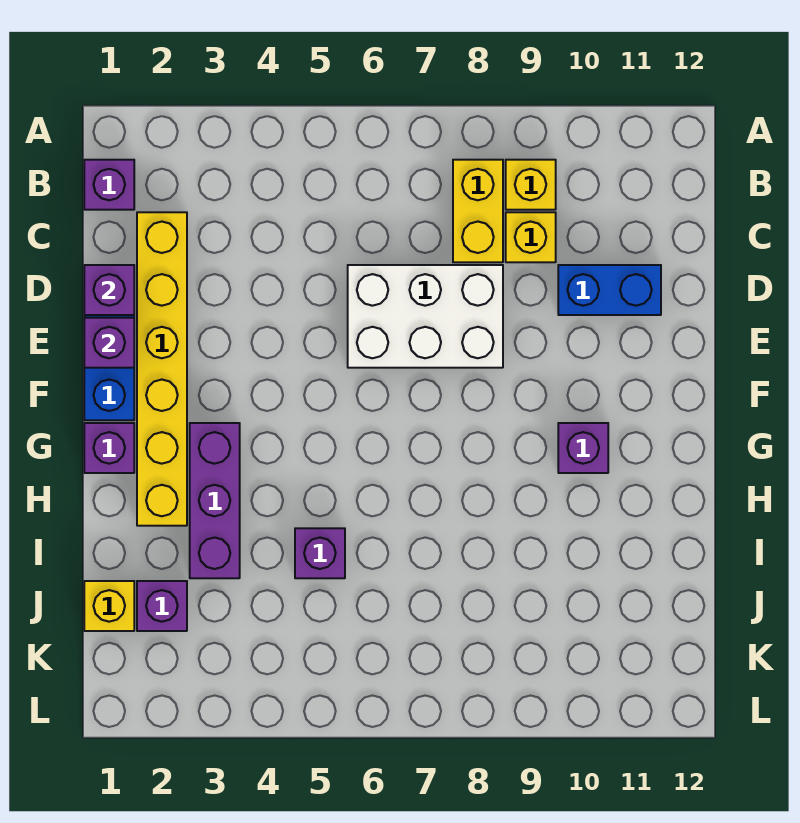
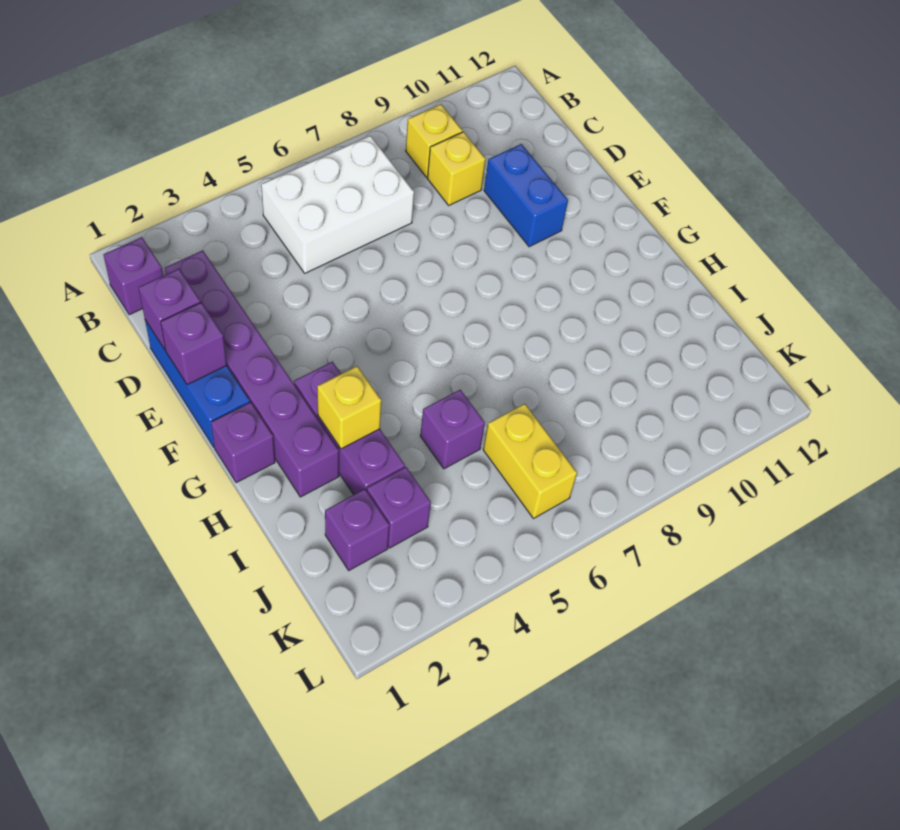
yellow 1x2 brick [453,160,503,262] -> yellow 1x2 brick moved to [483,404,577,518]
yellow 1x6 brick [137,212,187,526] -> purple 1x6 brick [165,250,339,497]
white 2x3 brick [348,265,503,368] -> white 2x3 brick moved to [261,136,414,273]
blue 1x2 brick [558,265,661,315] -> blue 1x2 brick turned to [484,144,568,247]
purple 1x1 brick [558,423,608,473] -> purple 1x1 brick moved to [367,467,431,548]
yellow 1x1 brick [84,581,134,631] -> yellow 1x1 brick moved to [317,366,381,449]

